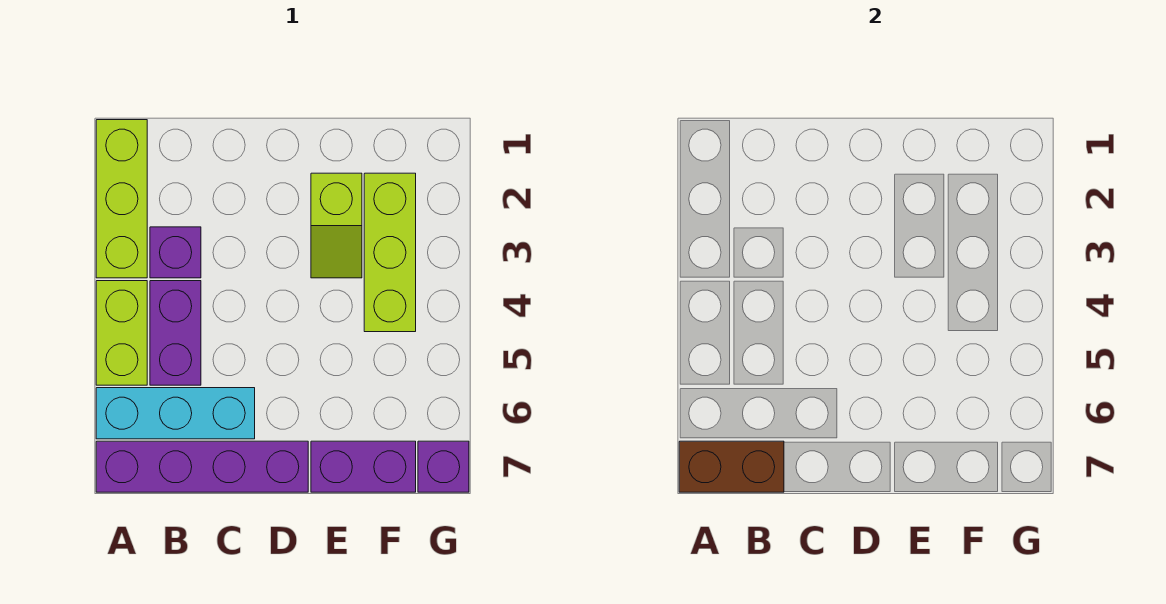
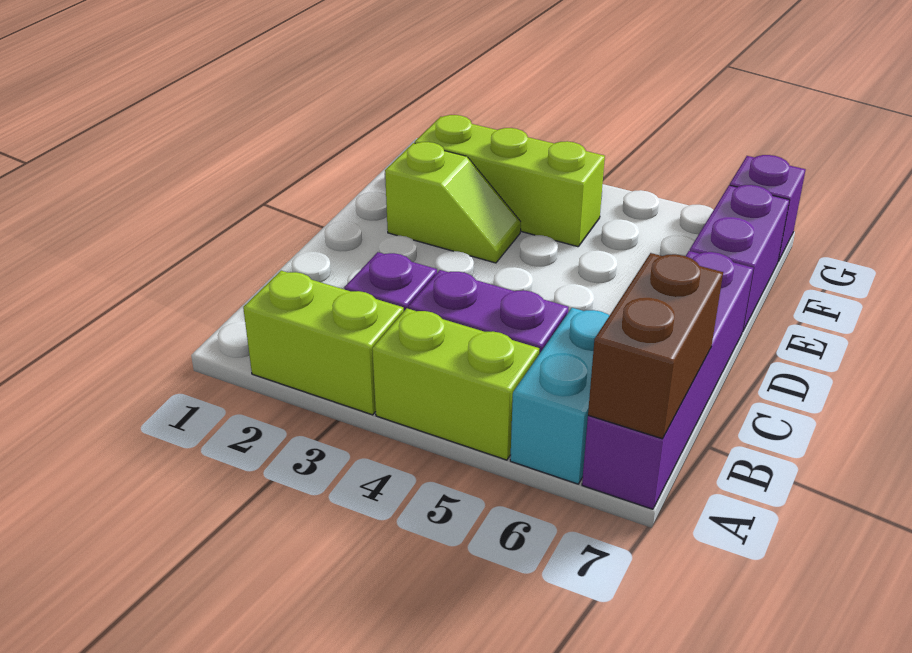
lime 1x3 brick [96,120,147,278] -> lime 1x2 brick [243,271,404,415]
cyan 1x3 brick [96,388,255,439] -> cyan 1x2 brick [510,308,610,484]

